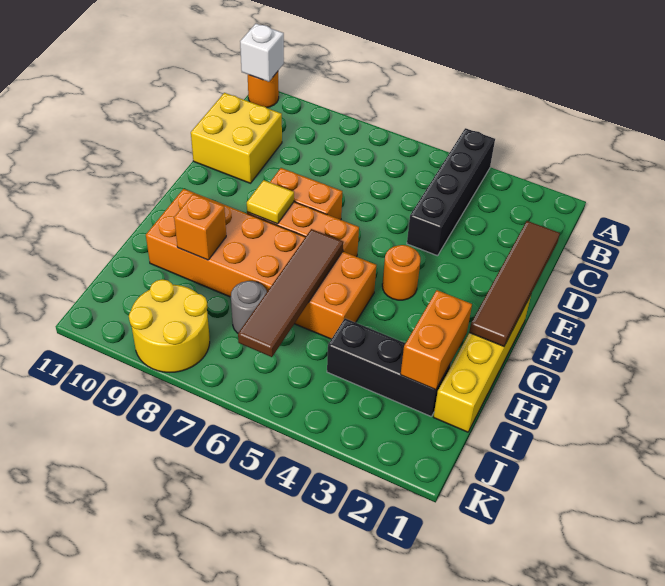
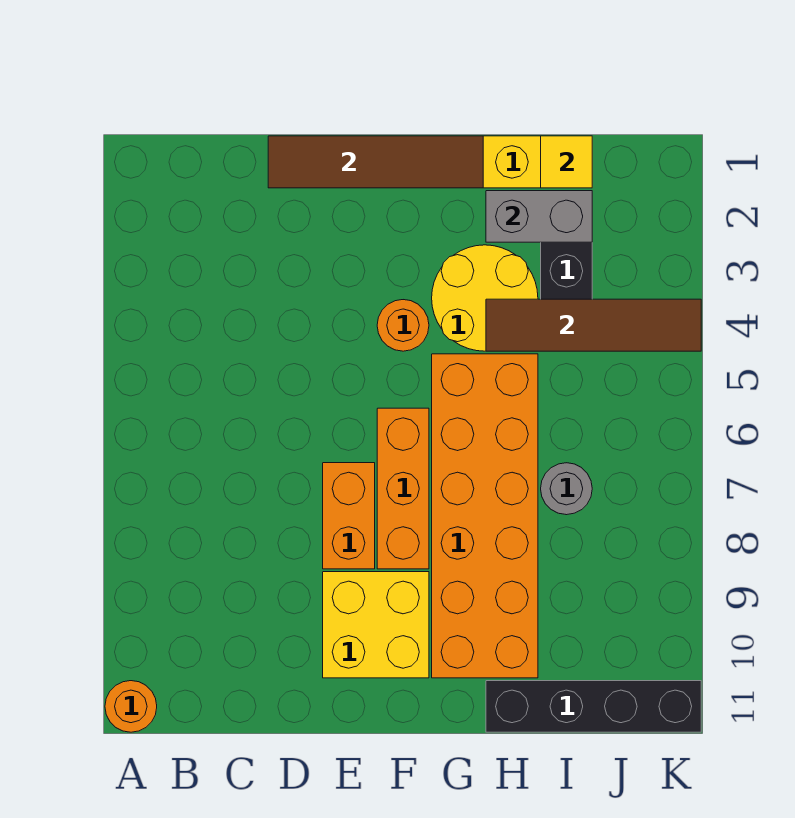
black 1x4 brick [407,128,495,256] -> black 1x4 brick moved to [486,681,701,732]
white 1x1 brick [240,24,284,82] -> none
yellow 2x2 brick [191,93,282,183] -> yellow 2x2 brick moved to [323,572,429,678]
yellow 1x1 tile [247,180,294,224] -> yellow 1x1 tile moved to [541,136,592,188]
brown 1x4 tile [238,229,343,357] -> brown 1x4 tile moved to [486,299,701,351]
orange 1x2 brick [401,290,472,390] -> grey 1x2 brick [486,191,592,242]
orange 1x1 brick [174,194,226,260] -> none
yellow 2x2 round brick [129,279,210,372] -> yellow 2x2 round brick moved to [432,245,538,351]

